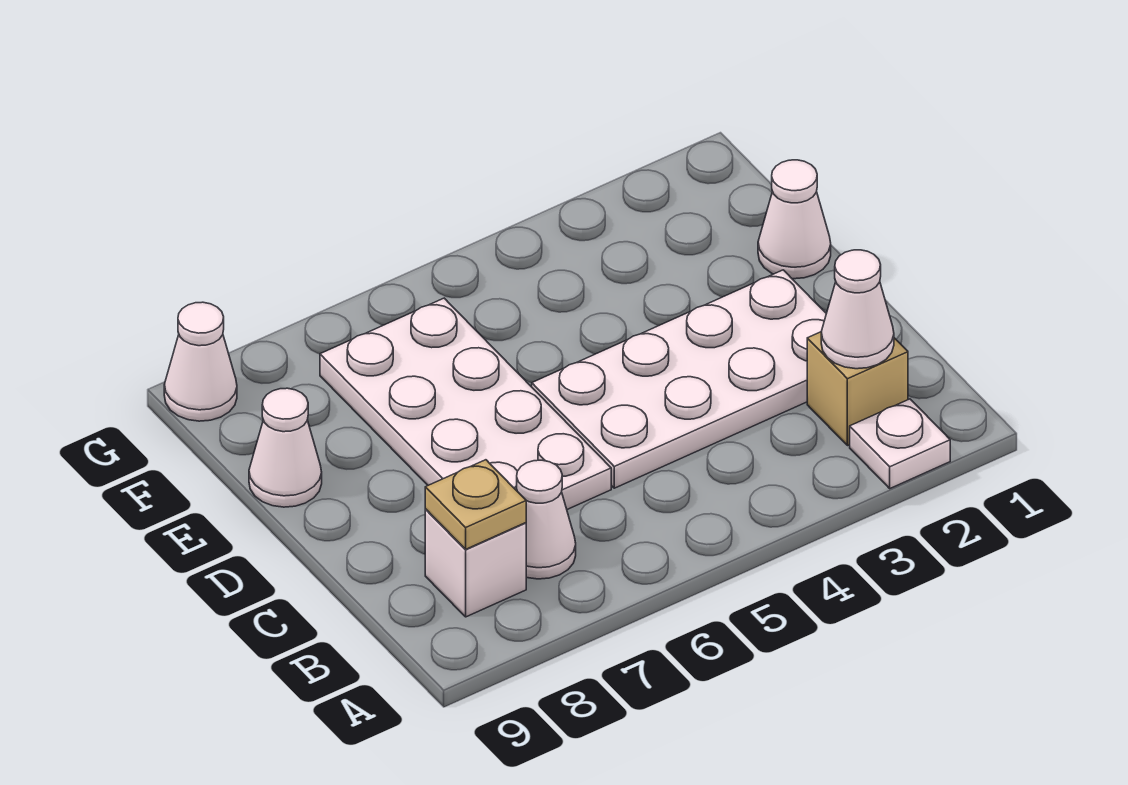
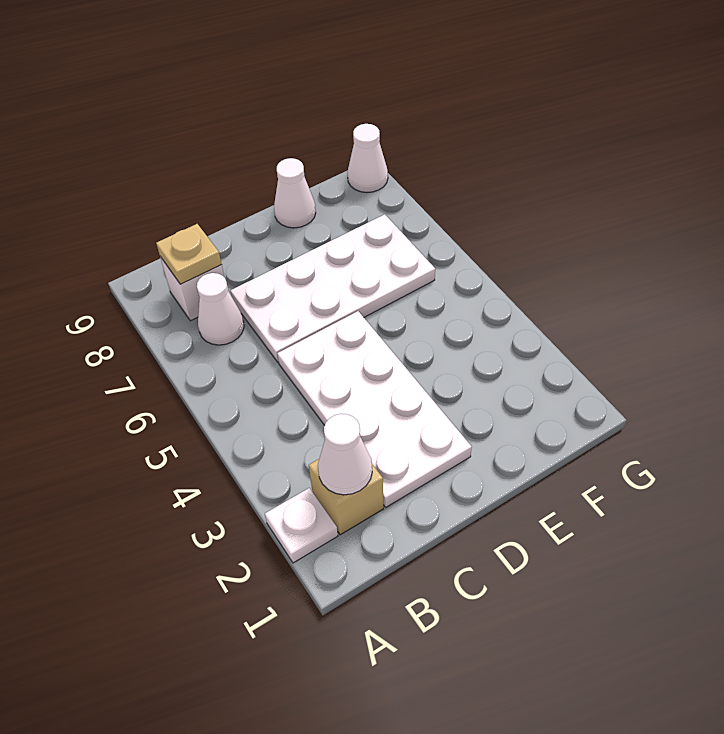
white 1x1 cone [758,160,831,279] -> none

